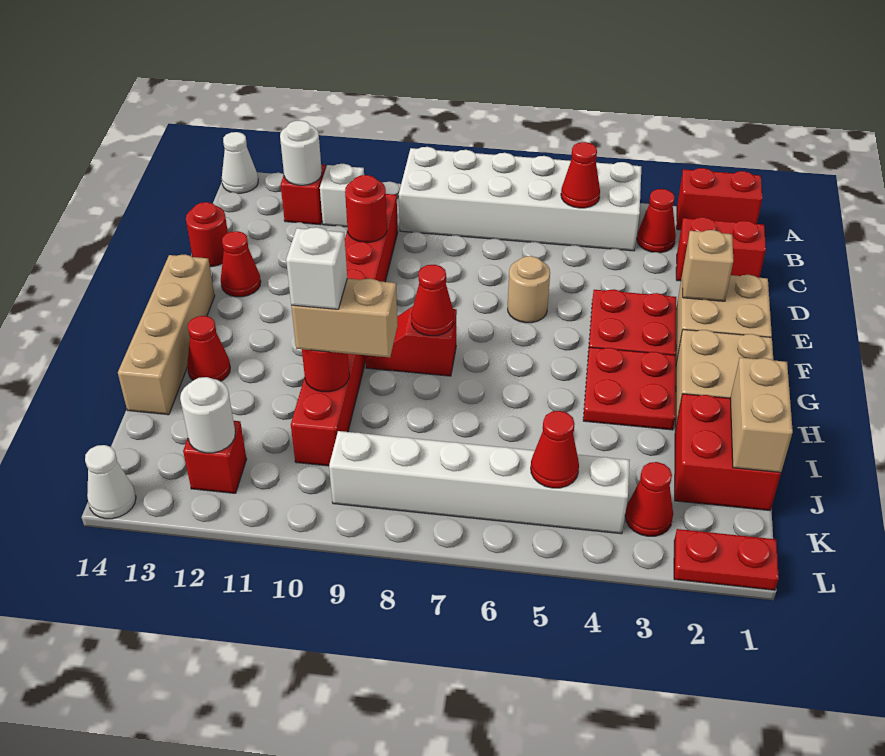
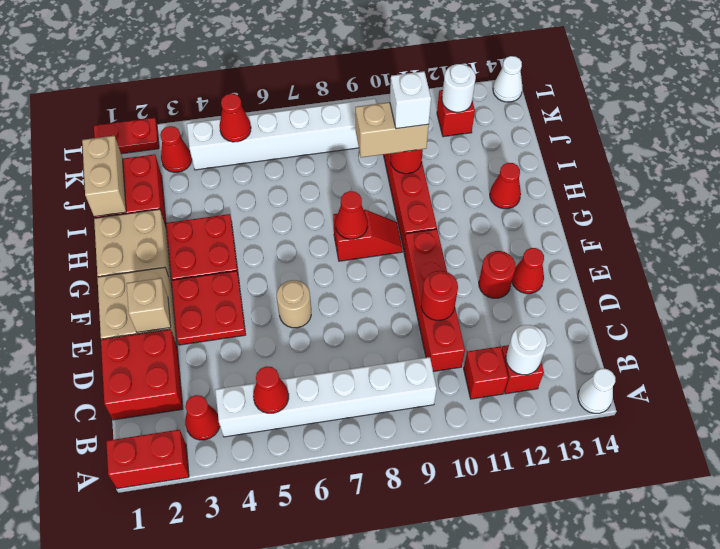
white 2x6 brick [399,147,641,251] -> white 1x6 brick [215,357,437,437]
white 1x1 brick [320,164,364,227] -> red 1x1 brick [464,347,508,399]
red 1x2 brick [676,217,766,281] -> red 2x2 brick [101,329,183,420]
red 1x1 round brick [186,202,228,267] -> red 1x1 round brick moved to [479,251,516,298]
tan 1x4 brick [118,254,215,415] -> none

